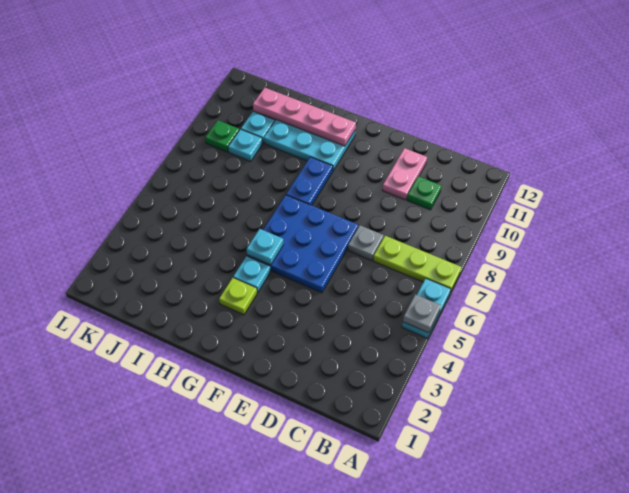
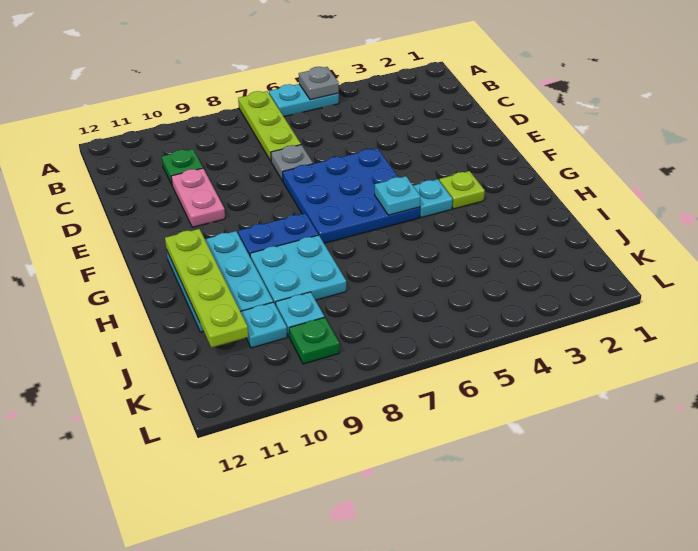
pink 1x2 plate [382,148,427,200] -> pink 1x2 plate turned to [171,168,225,227]
pink 1x4 plate [253,88,356,146] -> lime 1x4 plate [165,229,248,348]
none -> cyan 2x2 plate [250,235,346,305]

